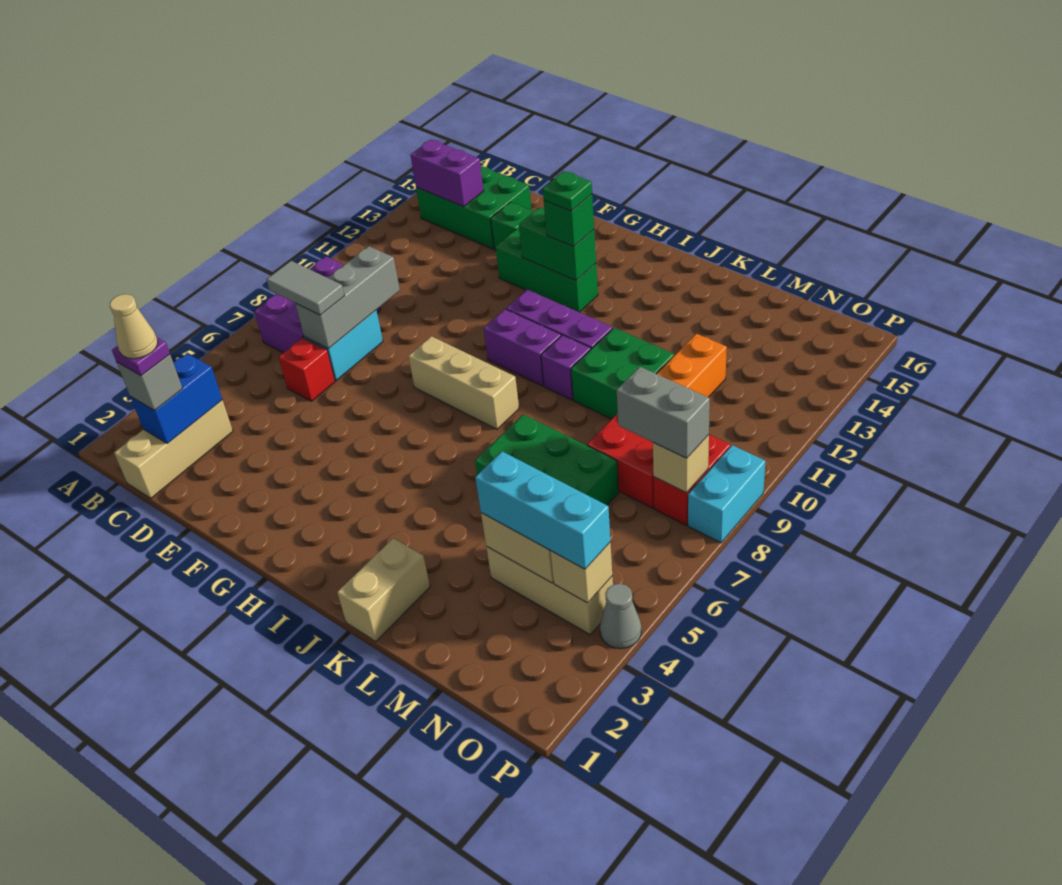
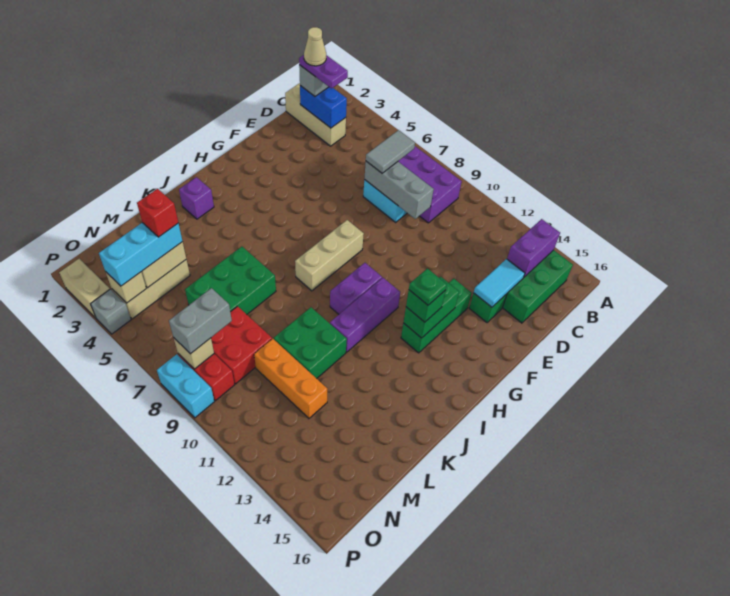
purple 1x1 plate [112,337,170,375] -> purple 1x2 plate [299,55,348,89]
red 1x1 brick [279,338,335,401] -> red 1x1 brick moved to [137,189,178,237]
none -> cyan 1x2 tile [474,259,525,307]
purple 1x1 brick [541,335,591,400] -> purple 1x1 brick moved to [179,177,214,219]
tan 1x2 brick [337,538,430,641] -> tan 1x2 brick moved to [59,259,110,318]
grey 1x1 cone [600,584,641,649] -> grey 1x1 brick [91,289,131,334]

